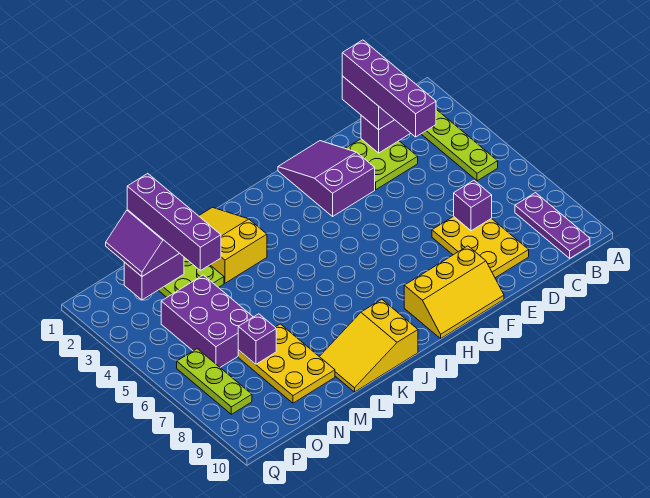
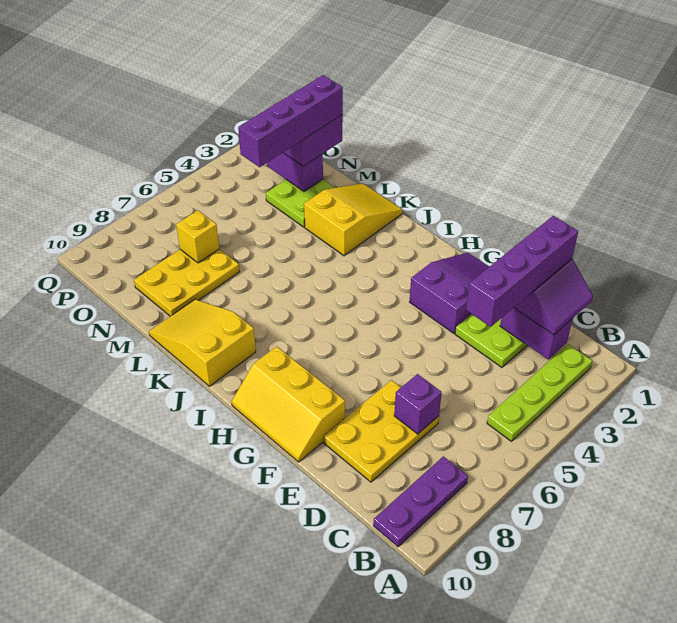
purple 2x3 brick [161,275,253,367] -> none
purple 1x1 brick [238,314,276,364] -> yellow 1x1 brick [176,210,219,263]
lime 1x3 plate [177,349,252,414] -> none

